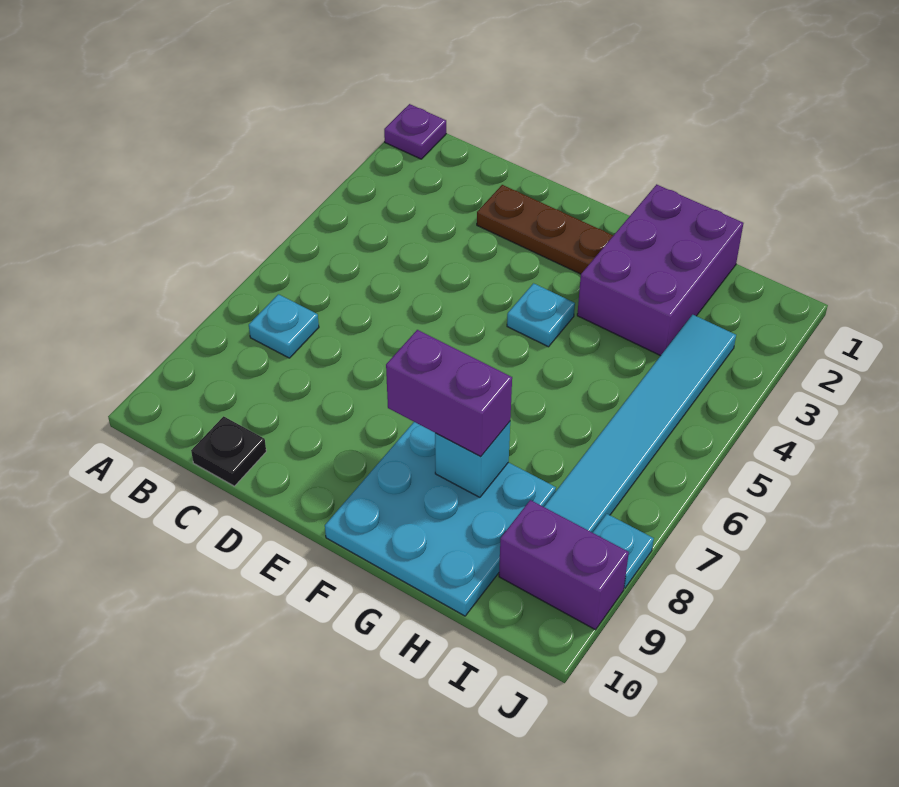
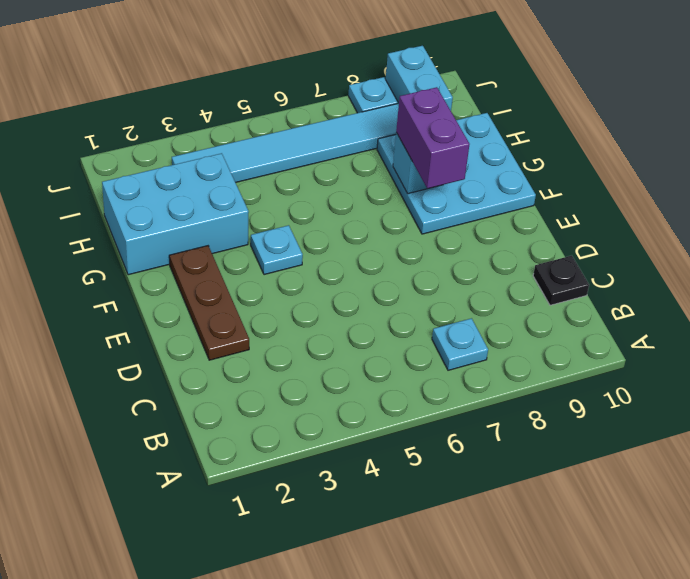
purple 1x1 plate [384,104,446,159] -> none
purple 2x3 brick [577,184,744,356] -> cyan 2x3 brick [102,153,249,275]
purple 1x2 brick [499,500,629,630] -> cyan 1x2 brick [386,46,453,111]

